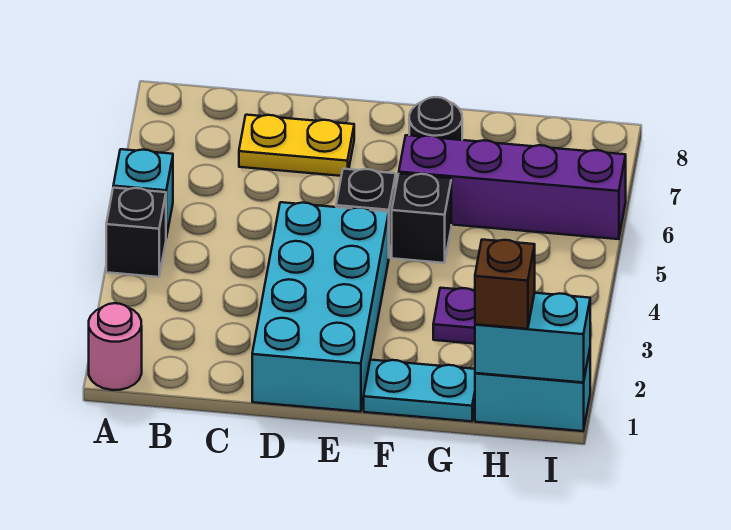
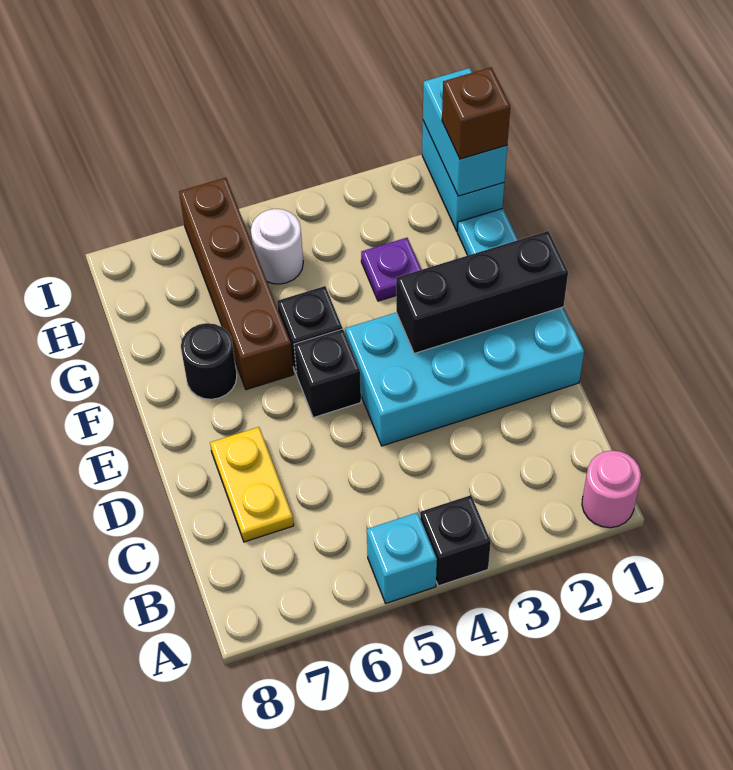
none -> black 1x3 brick [396,231,568,354]
purple 1x4 brick [399,135,626,239] -> brown 1x4 brick [179,178,294,390]
none -> white 1x1 round brick [251,209,303,284]

